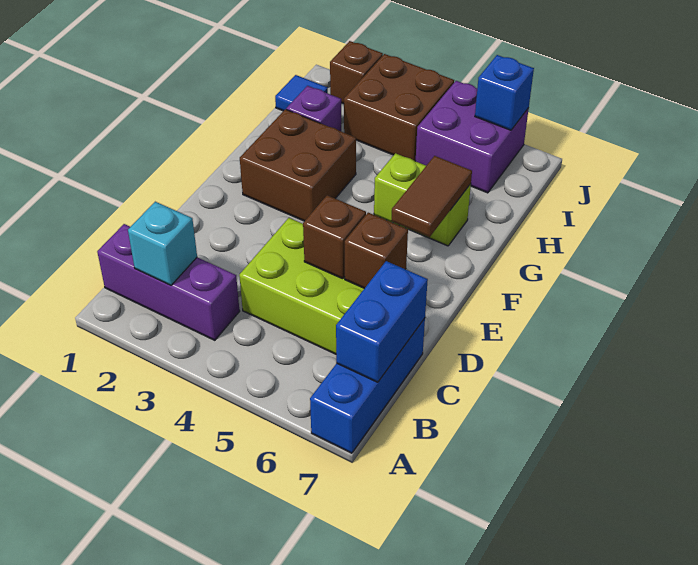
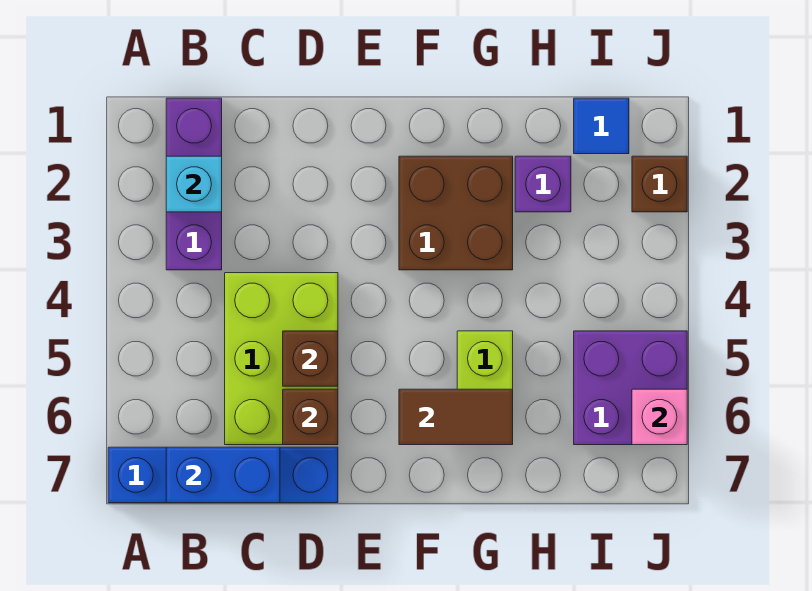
blue 1x3 brick [310,318,425,453] -> blue 1x4 brick [108,447,338,503]
brown 2x2 brick [344,54,454,161] -> none
blue 1x1 brick [475,55,534,130] -> pink 1x1 brick [632,389,687,445]

